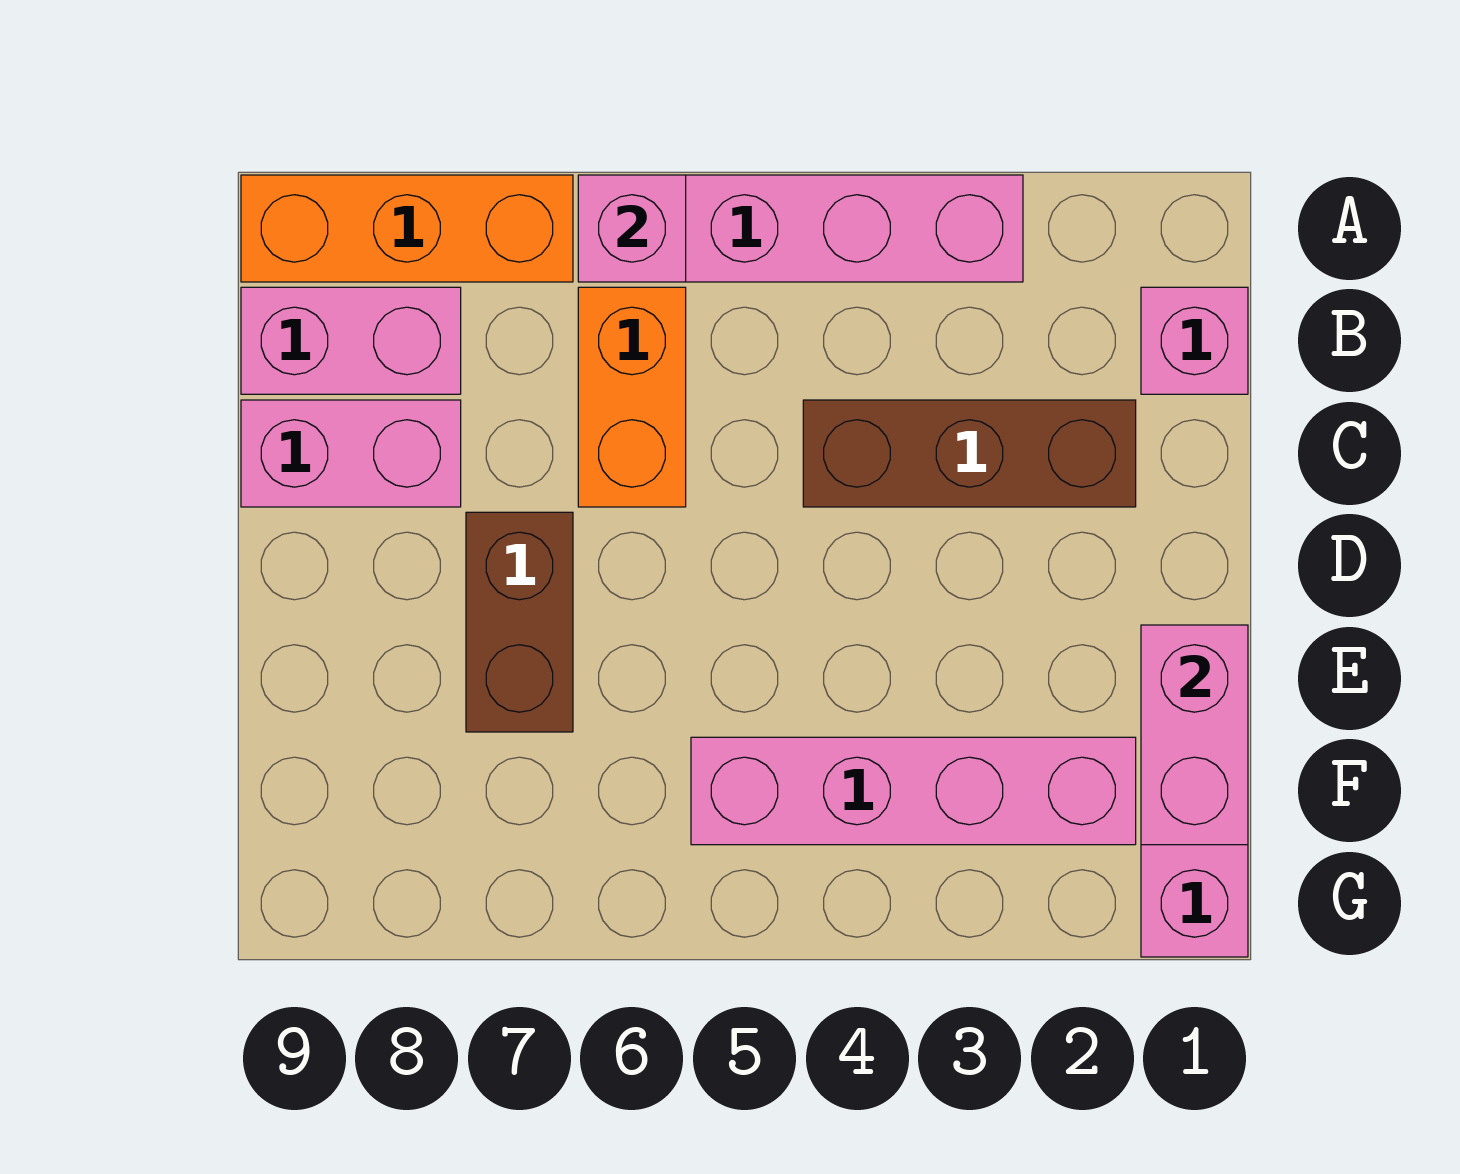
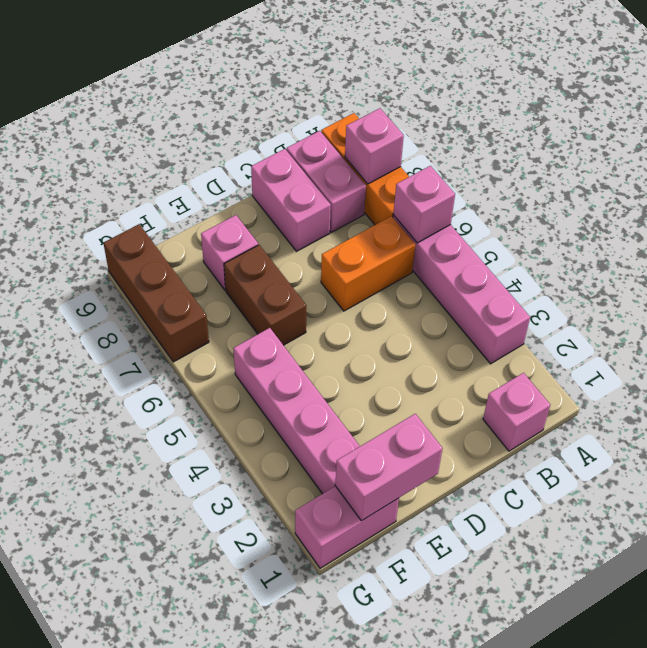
none -> pink 1x1 brick [345,108,404,184]
brown 1x3 brick [803,400,1136,507] -> brown 1x3 brick moved to [103,224,209,362]
brown 1x2 brick [466,512,573,732] -> brown 1x2 brick turned to [224,245,306,345]
none -> pink 1x1 brick [201,215,258,290]

